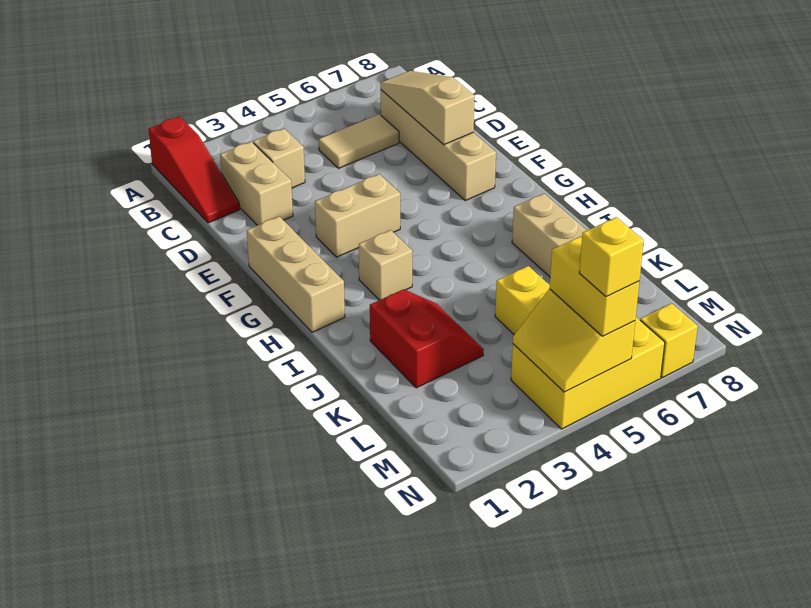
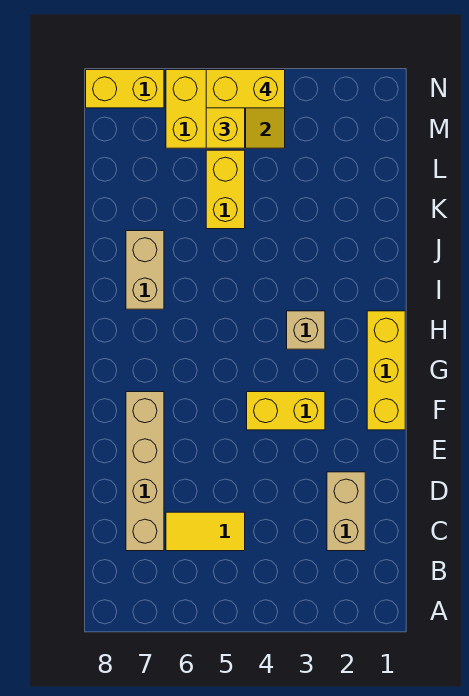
red 1x3 slope [148,117,240,223] -> none
tan 1x1 brick [253,129,305,188] -> none
tan 1x2 tile [319,114,399,168] -> yellow 1x2 tile [166,512,245,551]
tan 1x3 slope [381,71,475,145] -> none
tan 1x3 brick [247,216,345,332] -> yellow 1x3 brick [367,311,405,430]
tan 1x2 brick [315,174,400,257] -> yellow 1x2 brick [247,392,325,430]
red 2x2 slope [370,289,484,388] -> none
yellow 1x1 brick [579,217,644,297] -> yellow 1x2 brick [206,70,285,108]
yellow 1x1 brick [640,303,698,378] -> yellow 1x2 brick [86,70,164,108]

